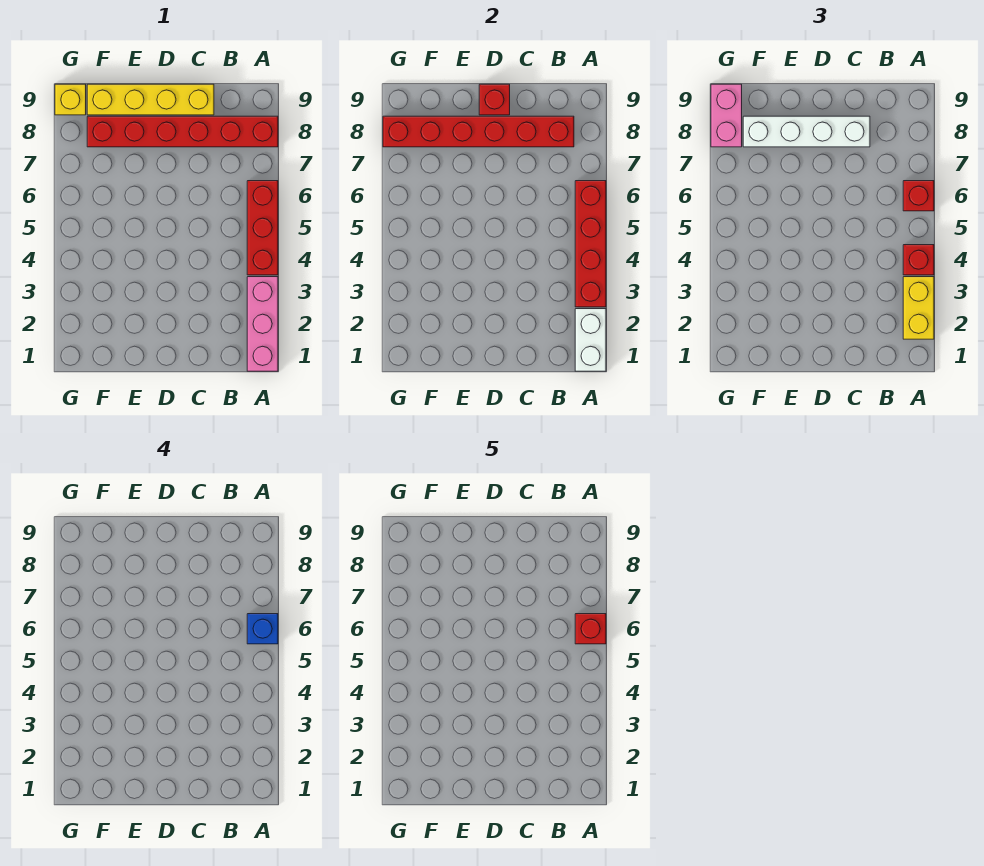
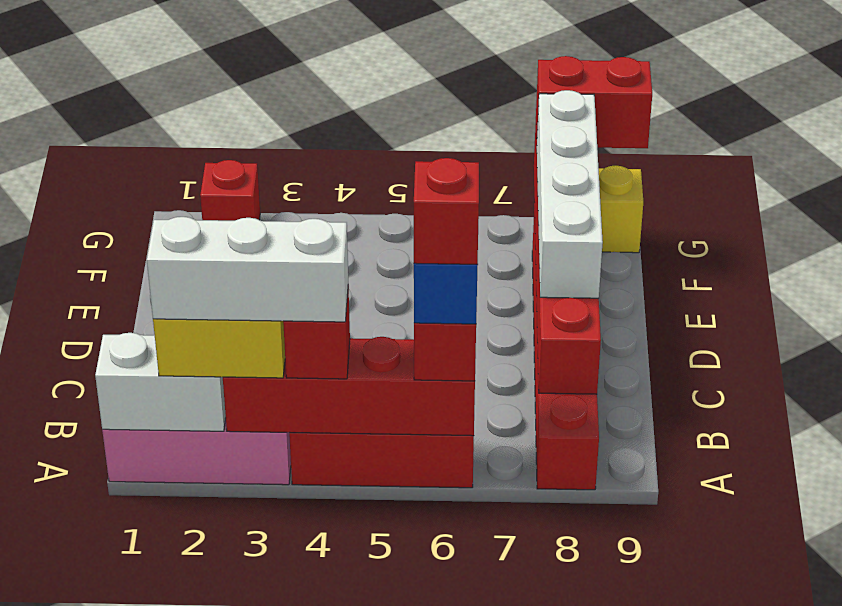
none -> white 1x3 brick [147,217,348,322]
yellow 1x4 brick [87,84,214,115] -> none
red 1x1 brick [479,84,510,115] -> red 1x1 brick moved to [200,160,260,221]
pink 1x2 brick [711,84,742,147] -> red 1x2 brick [536,56,652,148]

